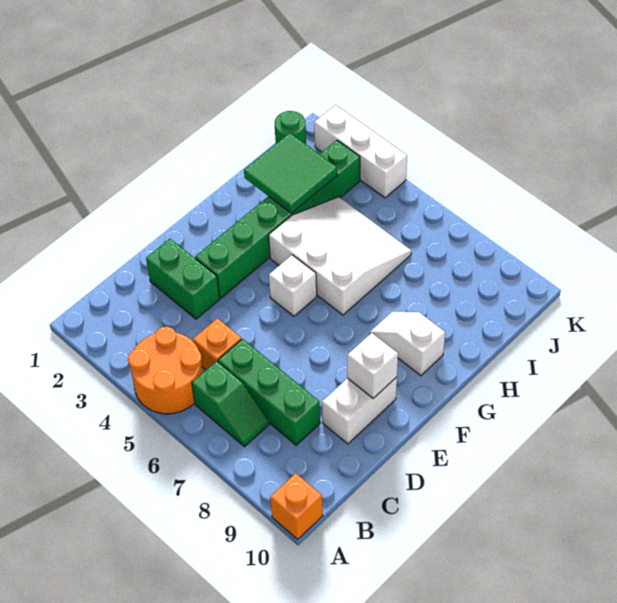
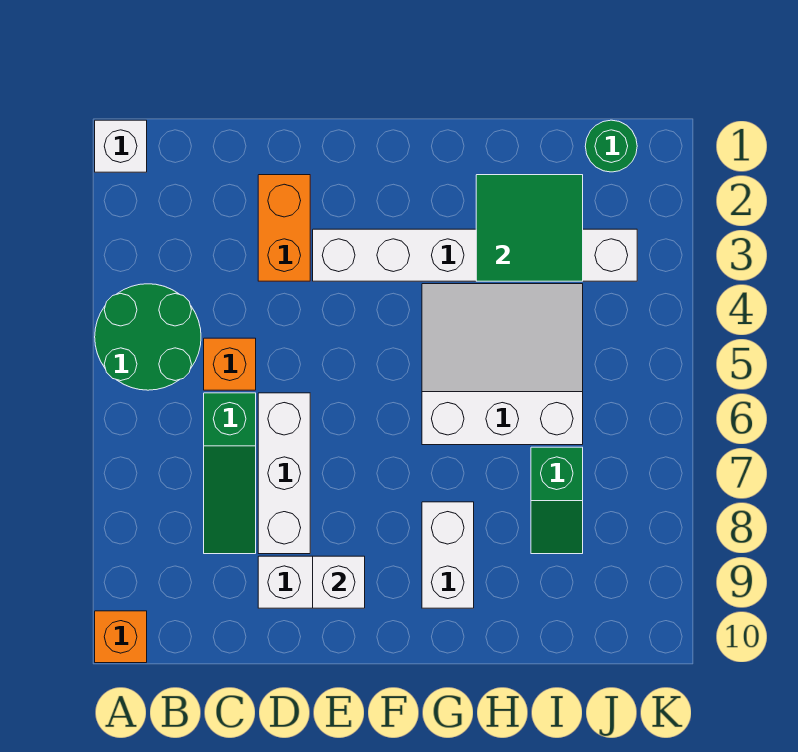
orange 2x2 round brick [128,327,203,414] -> green 2x2 round brick [95,284,201,390]
green 1x2 slope [192,361,269,447] -> green 1x2 slope moved to [531,447,583,554]
green 1x3 brick [218,339,320,445] -> green 1x3 slope [204,393,256,554]
green 1x2 brick [146,239,220,319] -> orange 1x2 brick [258,175,310,281]
green 1x6 brick [195,140,360,298] -> white 1x6 brick [313,229,637,281]
white 1x1 brick [269,255,317,316] -> white 1x1 brick moved to [95,120,147,172]
white 3x3 slope [269,197,411,315] -> white 3x3 slope turned to [422,284,583,445]
white 1x2 slope [370,312,445,376] -> white 1x2 brick [422,502,474,608]
white 1x3 brick [314,105,407,198] -> white 1x3 brick moved to [258,393,310,554]

